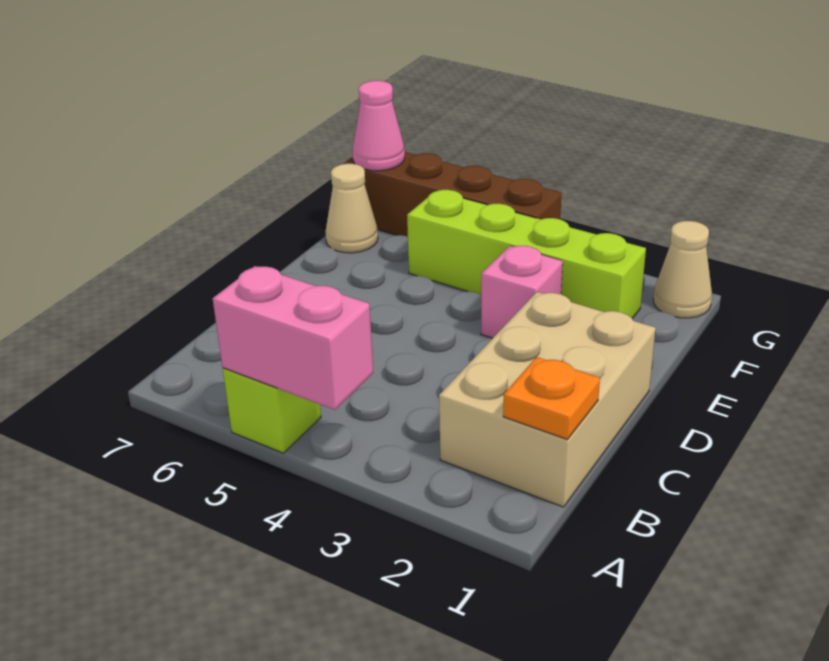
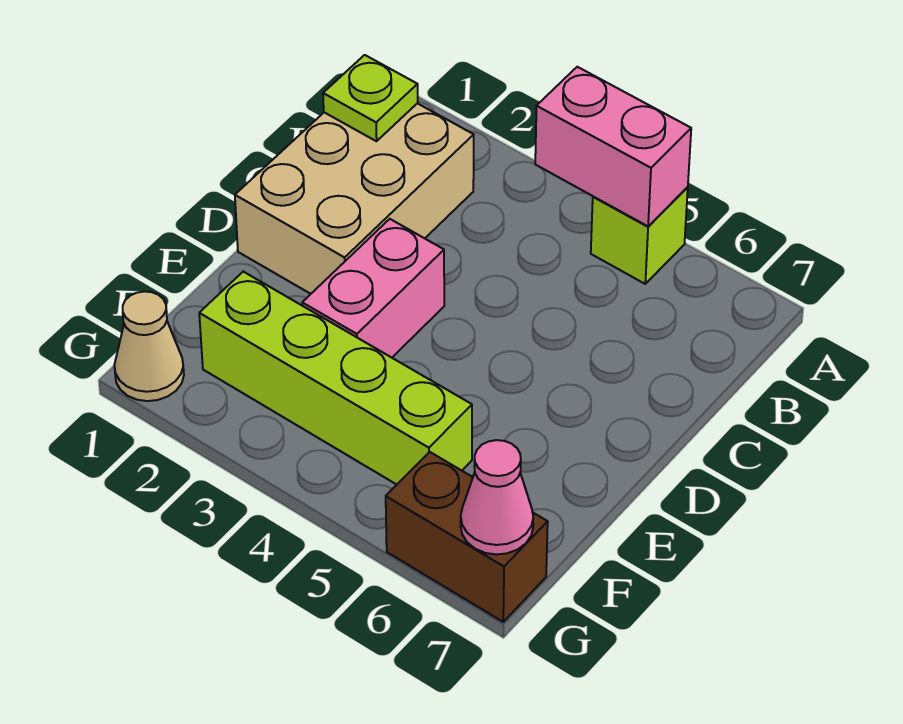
orange 1x1 plate [503,357,600,440] -> lime 1x1 plate [323,55,418,141]
pink 1x1 brick [481,246,563,338] -> pink 1x2 brick [302,219,444,358]
tan 1x1 cone [325,164,378,253] -> none
brown 1x4 brick [344,152,561,237] -> brown 1x2 brick [386,452,548,622]

